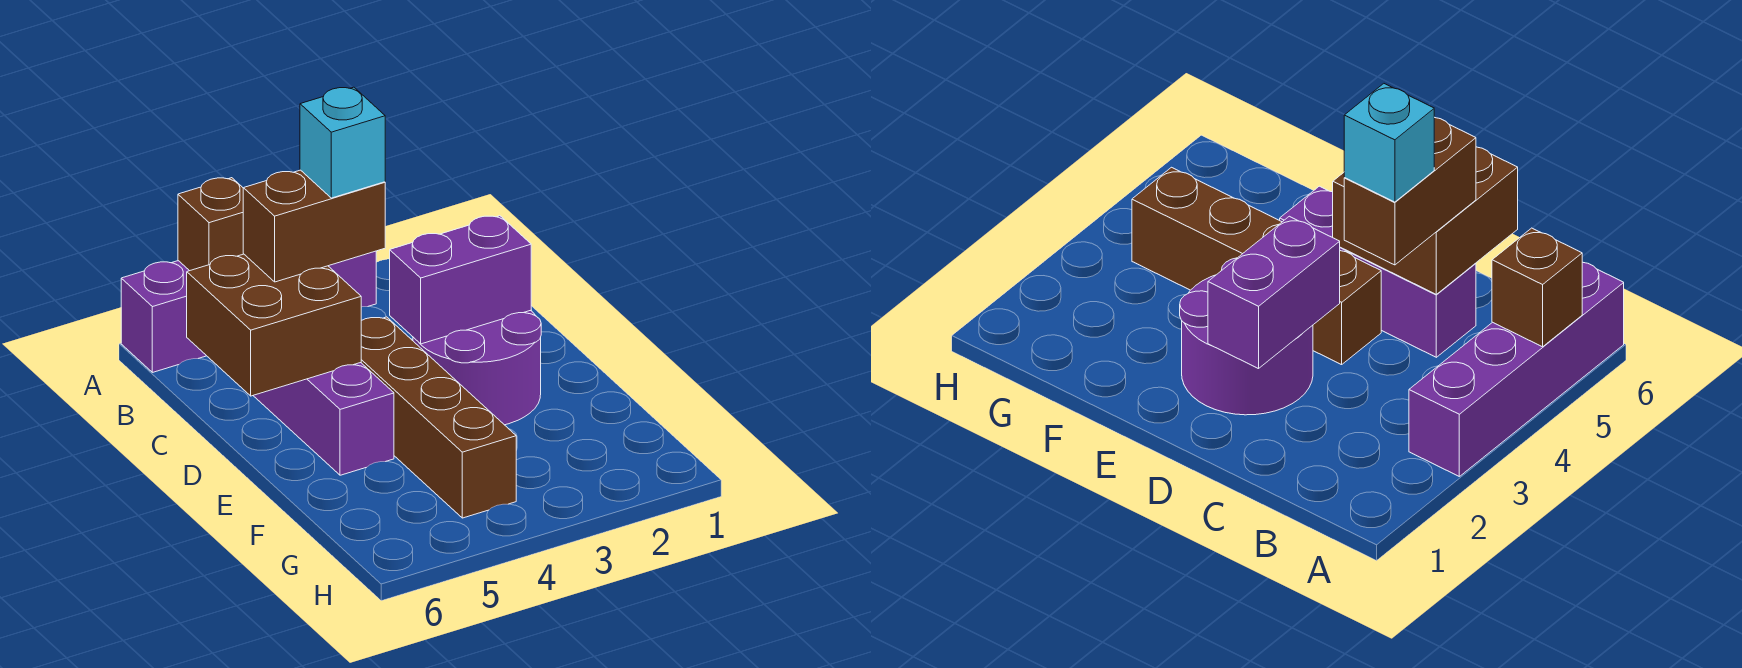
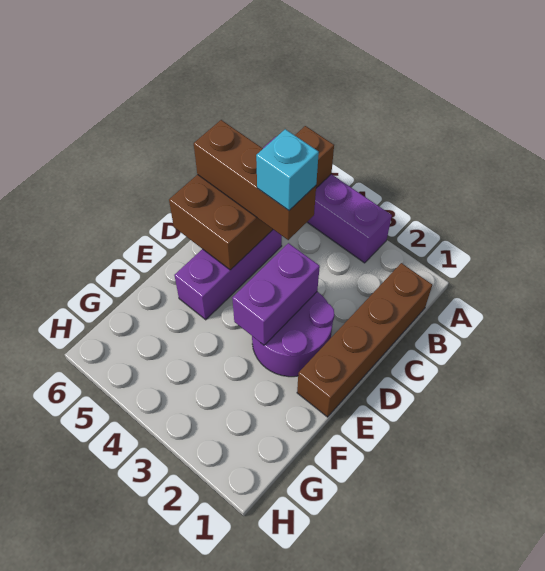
brown 1x2 brick [243,170,385,282] -> brown 1x3 brick [194,120,316,240]
purple 1x2 brick [390,216,531,344] -> purple 1x2 brick turned to [232,243,320,345]
brown 1x4 brick [361,317,516,518] -> brown 1x4 brick moved to [297,263,432,417]

